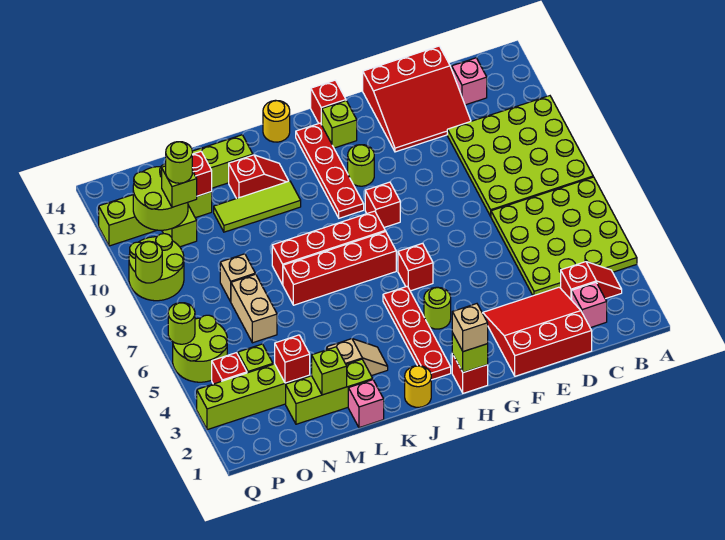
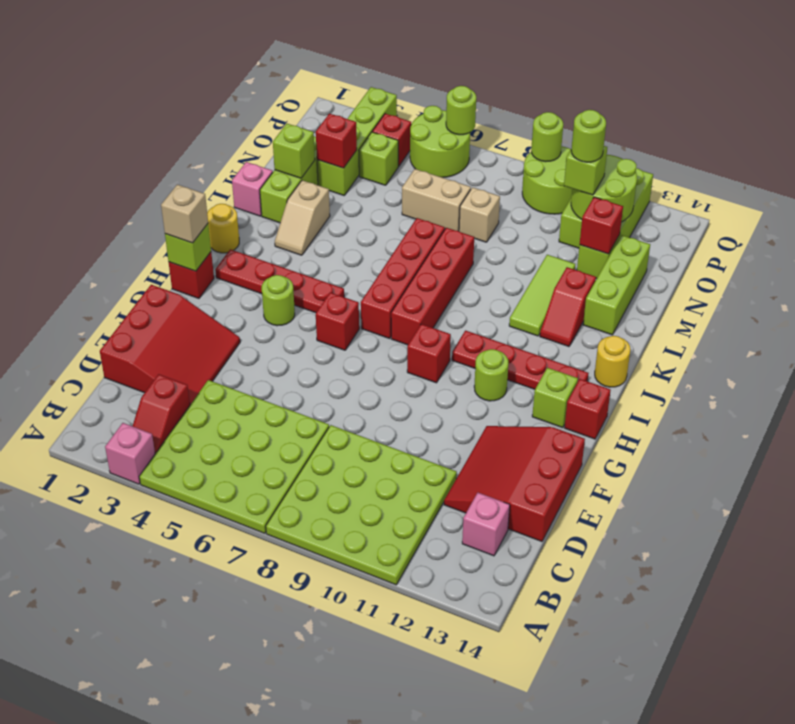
pink 1x1 brick [572,282,607,328] -> pink 1x1 brick moved to [105,423,155,484]

